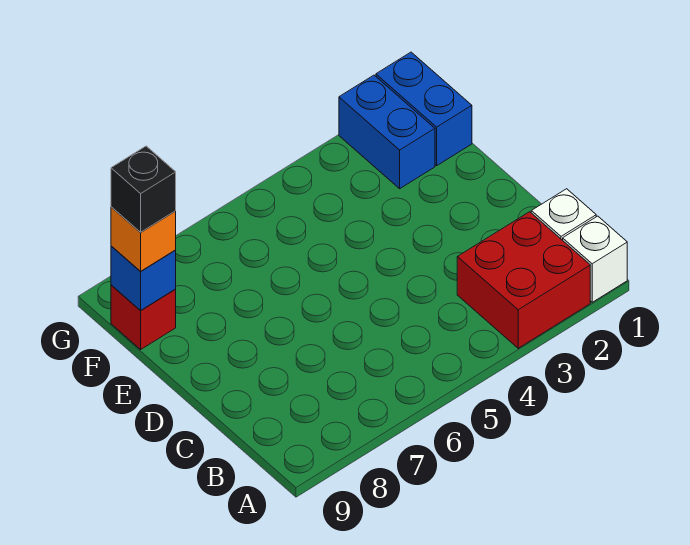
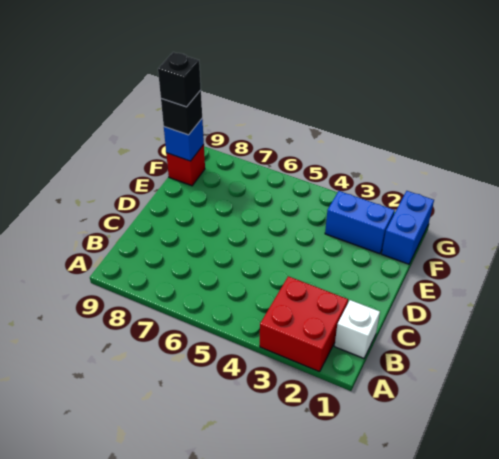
white 1x1 brick [563,216,627,302] -> none
blue 1x2 brick [339,75,435,189] -> blue 1x2 brick turned to [325,191,395,254]
orange 1x1 brick [111,207,176,272] -> black 1x1 brick [161,90,202,135]

